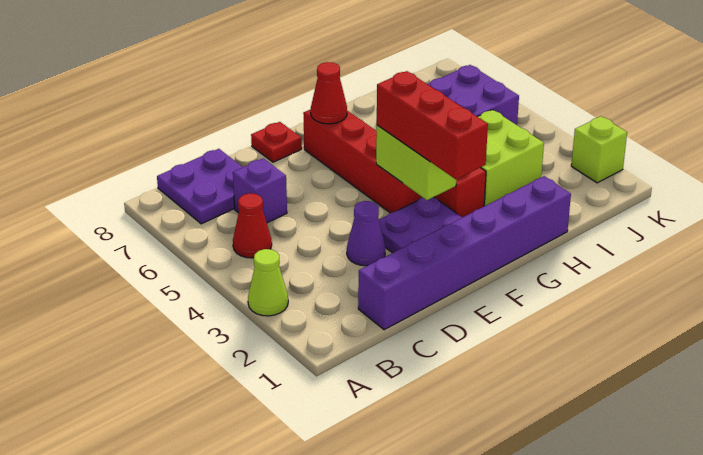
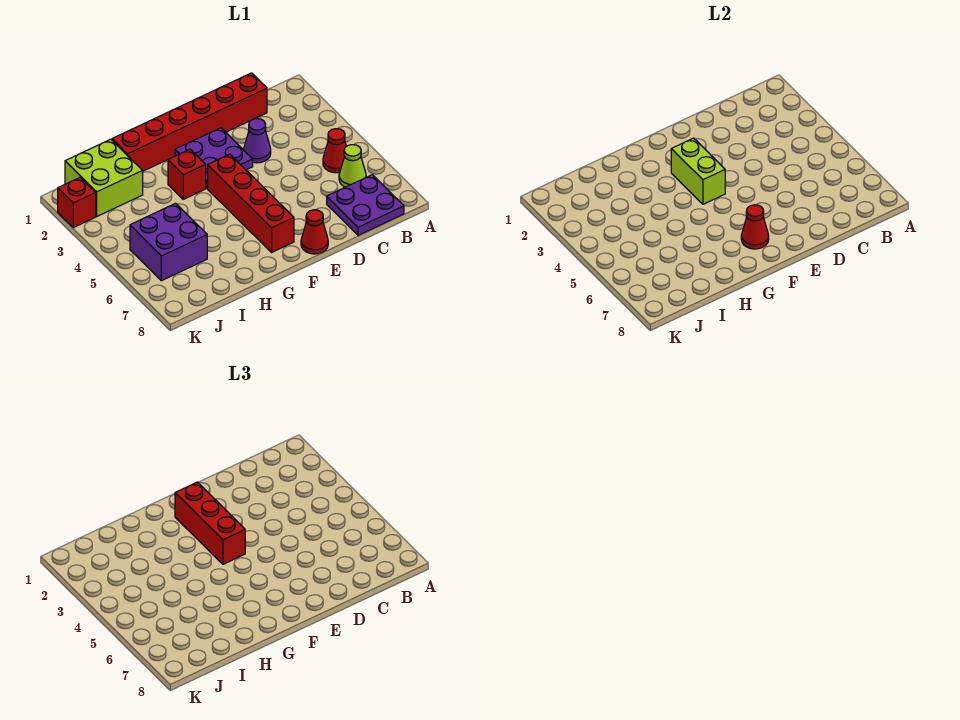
lime 1x1 cone [248,249,288,316] -> lime 1x1 cone moved to [339,145,366,187]
purple 1x6 brick [358,176,571,330] -> red 1x6 brick [112,73,267,171]
purple 1x1 brick [233,158,287,223] -> none
red 1x1 plate [251,122,302,162] -> red 1x1 cone [301,210,328,254]
lime 2x2 brick [478,110,544,206] -> lime 2x2 brick moved to [65,139,143,216]
lime 1x1 brick [571,116,627,183] -> red 1x1 brick [58,178,96,228]

